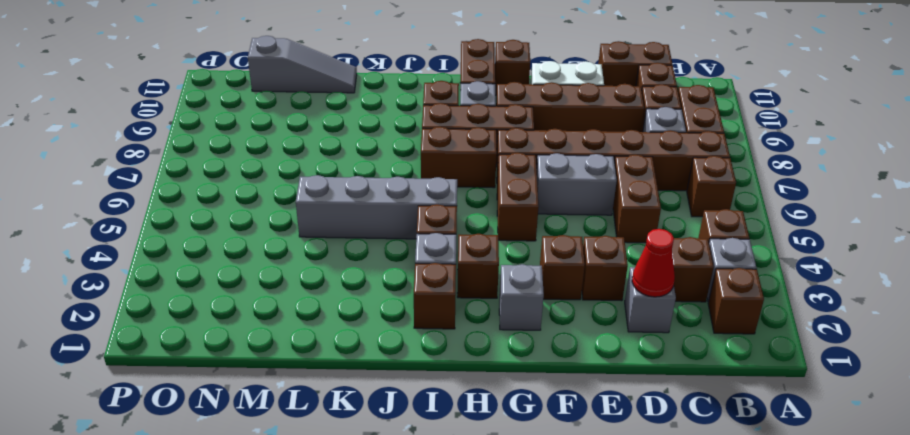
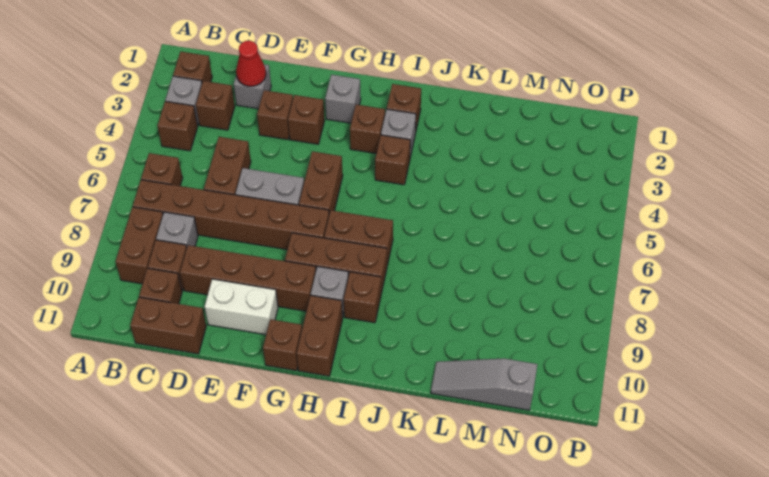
grey 1x4 brick [296,175,457,239] -> none

